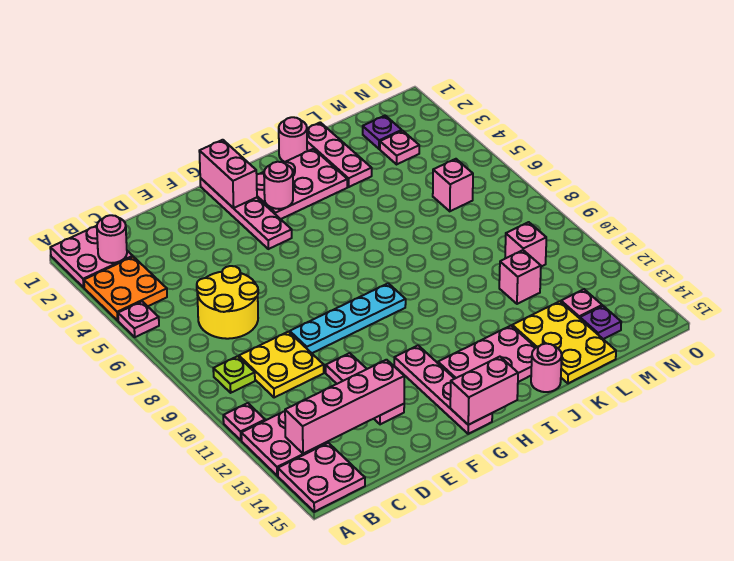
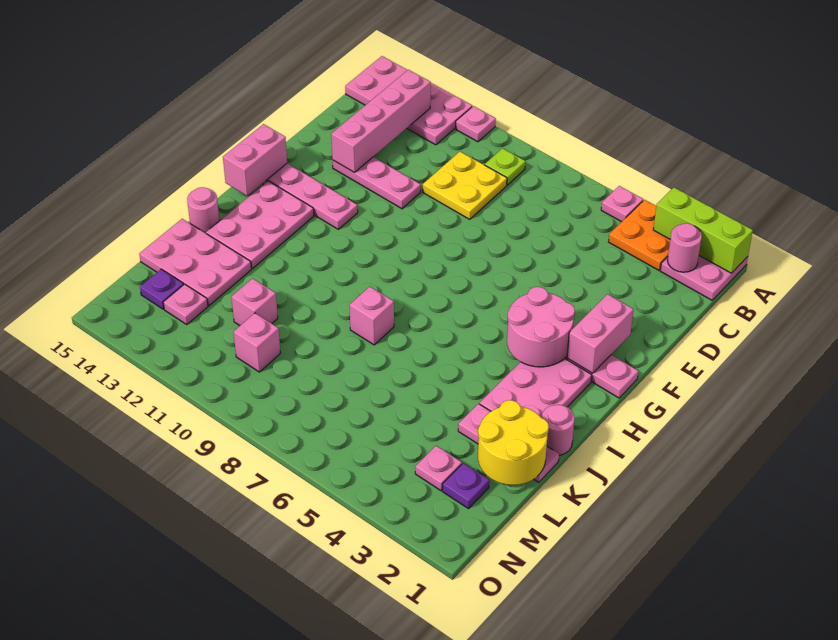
none -> lime 1x3 brick [653,188,753,273]
yellow 2x2 round brick [197,266,258,339] -> yellow 2x2 round brick moved to [478,400,549,485]
cyan 1x4 plate [290,283,406,353] -> none
pink 1x2 brick [199,140,257,208] -> pink 1x2 brick turned to [567,294,634,373]
pink 1x1 round brick [264,162,293,209] -> pink 2x2 round brick [507,287,575,367]
yellow 2x3 plate [512,301,616,383] -> pink 2x3 plate [139,219,251,306]
pink 1x1 brick [433,159,473,211] -> pink 1x1 brick moved to [349,287,394,345]

